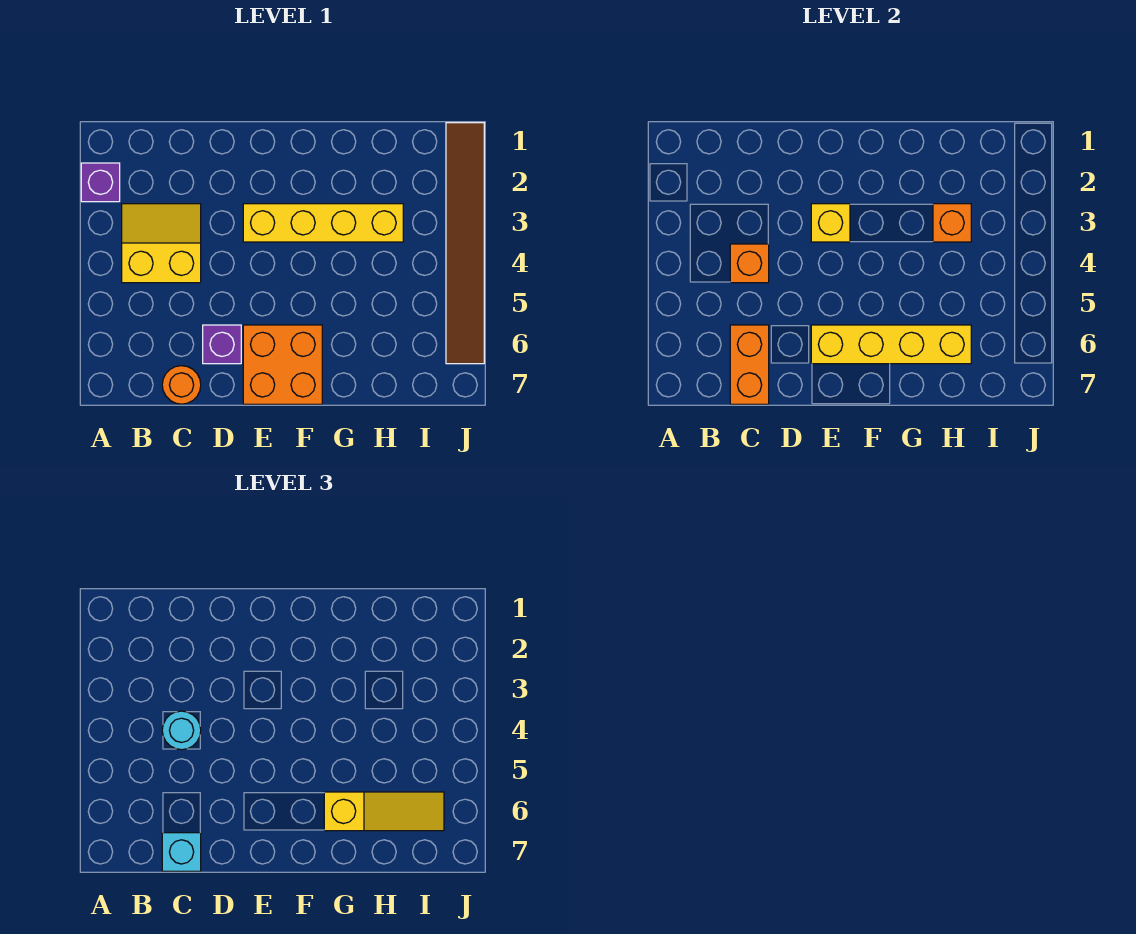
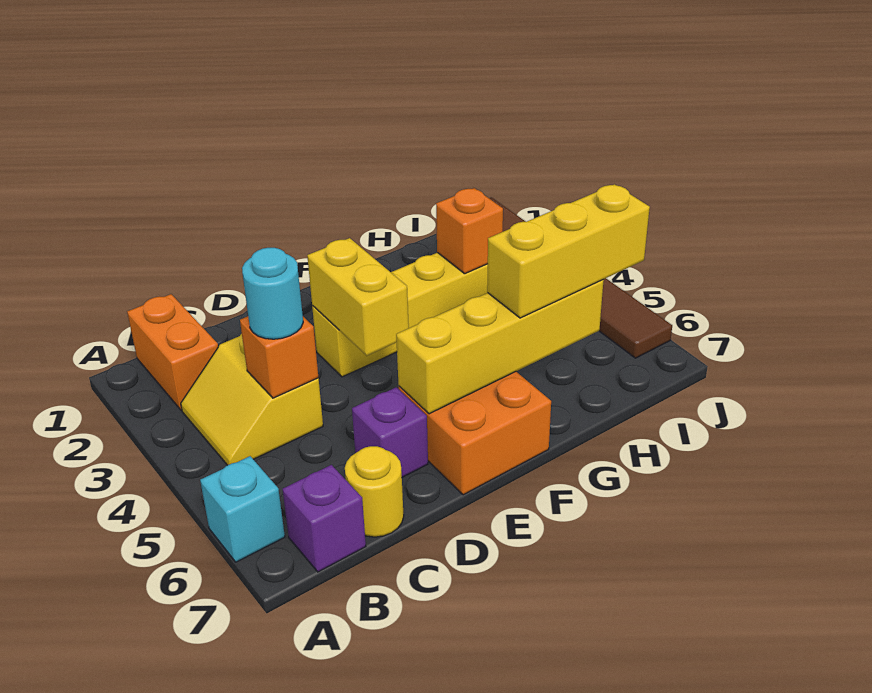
purple 1x1 brick [81,163,120,202] -> purple 1x1 brick moved to [283,465,366,572]
yellow 2x2 slope [122,204,201,283] -> yellow 2x2 slope turned to [181,334,323,465]
orange 1x2 brick [730,325,769,404] -> orange 1x2 brick moved to [127,294,218,410]
orange 1x1 round brick [162,366,201,404] -> yellow 1x1 round brick [345,446,404,537]
cyan 1x1 brick [162,833,201,871] -> cyan 1x1 brick moved to [200,456,285,562]
yellow 1x1 brick [811,204,850,242] -> yellow 1x2 brick [307,238,409,356]
yellow 1x3 slope [324,792,444,831] -> yellow 1x3 brick [487,184,650,318]

